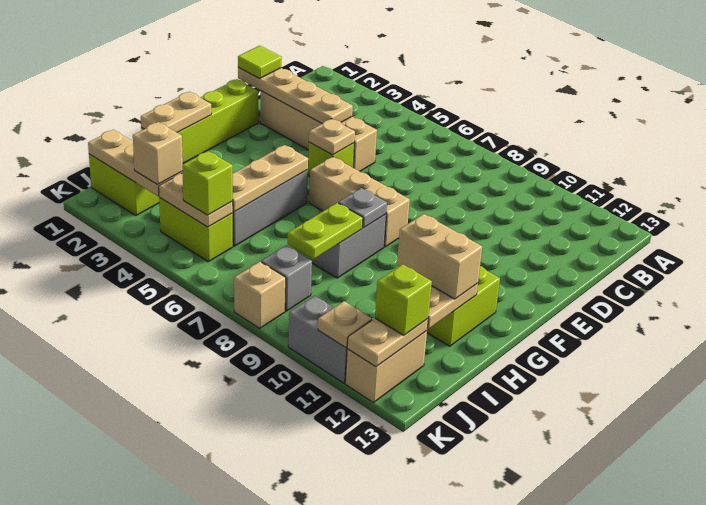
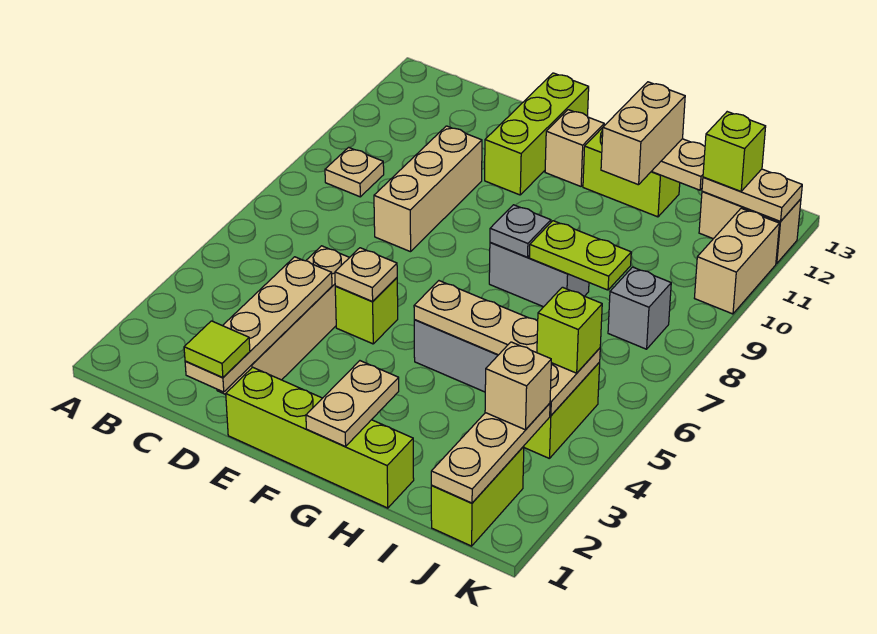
none -> lime 1x3 brick [485,73,589,195]
tan 1x3 brick [309,157,410,247] -> tan 1x3 brick moved to [374,126,482,252]
tan 1x2 plate [141,92,211,133] -> tan 1x2 plate turned to [306,361,399,446]
tan 1x1 brick [234,262,286,328] -> tan 1x1 brick moved to [545,110,604,186]
grey 1x2 brick [288,296,347,383] -> tan 1x2 brick [695,208,779,314]
tan 1x1 plate [318,301,372,348] -> tan 1x1 plate moved to [325,147,384,197]

